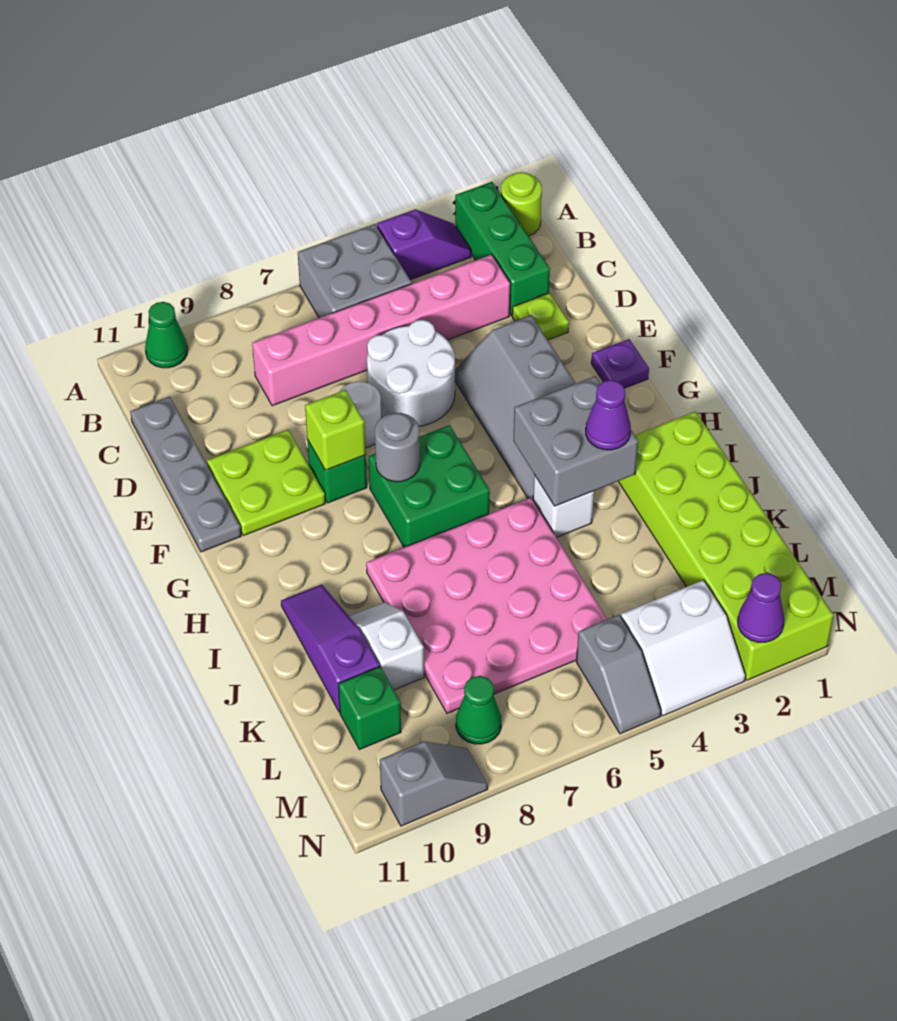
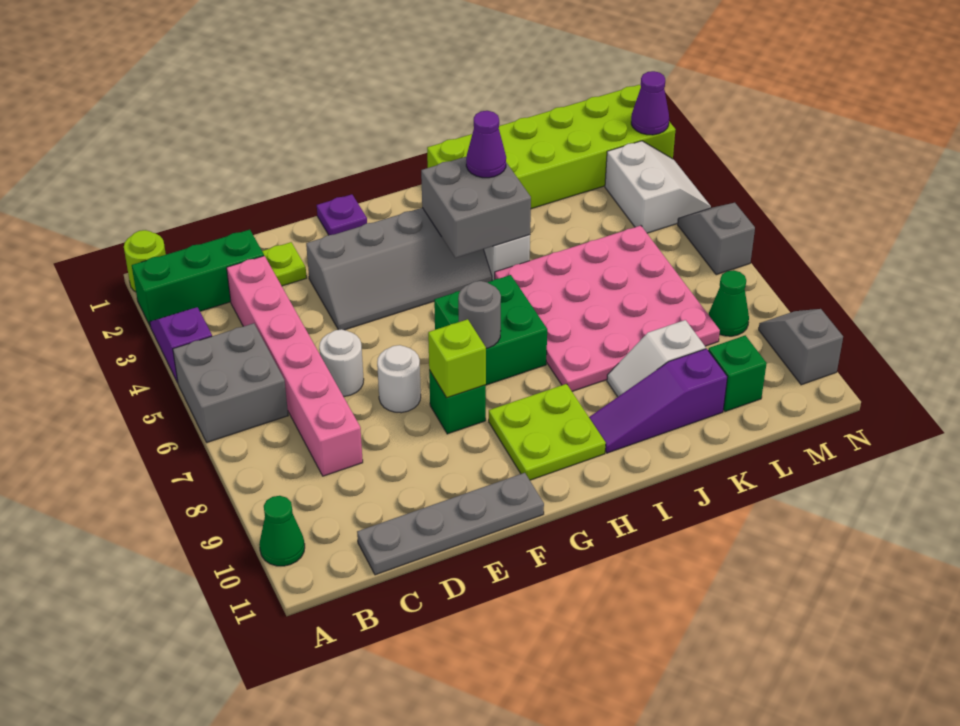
white 2x2 round brick [367,320,455,426] -> white 1x1 round brick [319,329,364,396]
lime 2x2 plate [207,430,325,535] -> lime 2x2 plate moved to [489,384,606,480]
grey 1x2 slope [576,615,661,734] -> grey 1x2 slope turned to [678,203,755,275]

